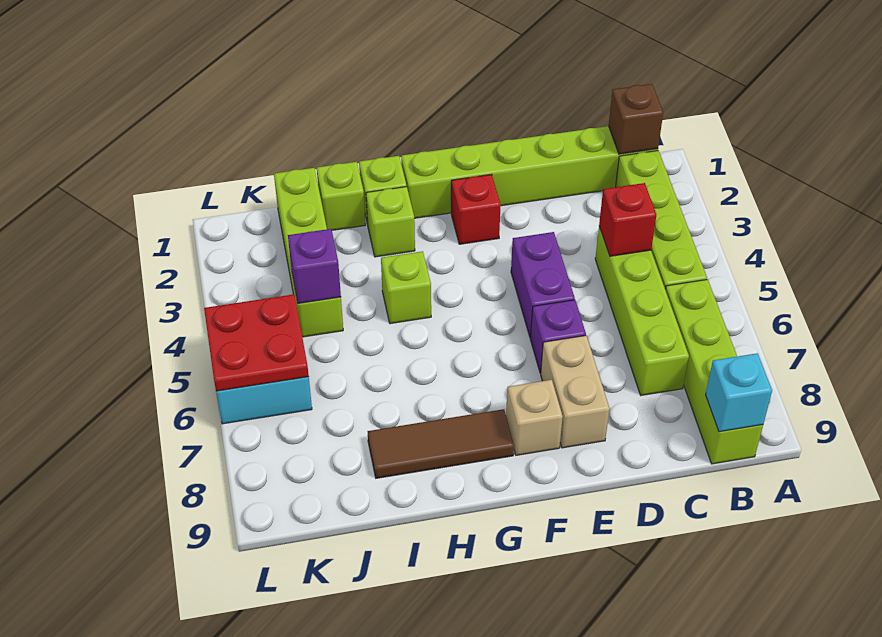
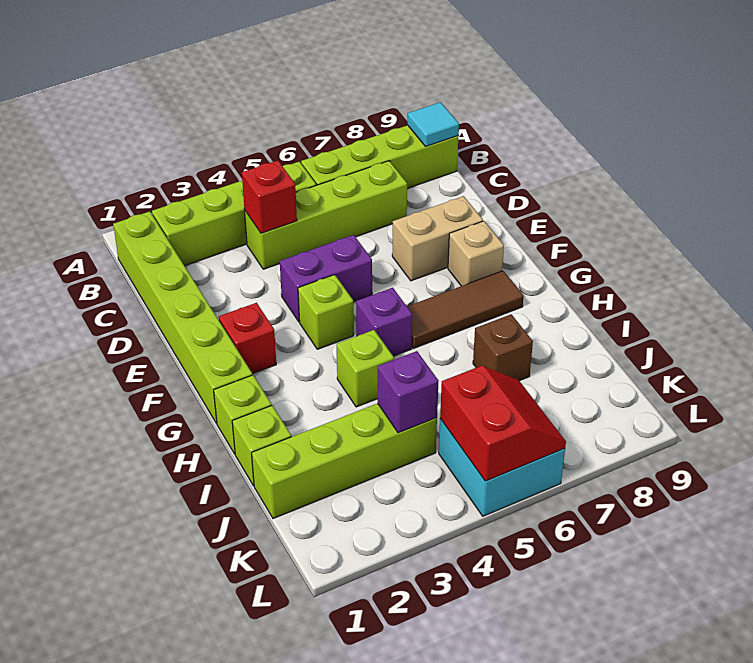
brown 1x1 brick [609,84,663,154] -> brown 1x1 brick moved to [473,314,533,381]
cyan 1x1 brick [706,353,772,432] -> cyan 1x1 tile [408,102,459,146]
purple 1x1 brick [530,300,586,373] -> purple 1x1 brick moved to [356,288,412,356]
brown 1x3 tile [368,409,514,478] -> brown 1x3 tile turned to [407,271,524,348]
lime 1x1 brick [366,187,415,257] -> lime 1x1 brick moved to [298,275,354,349]
red 2x2 plate [204,294,309,391] -> red 2x2 slope [440,366,566,481]

